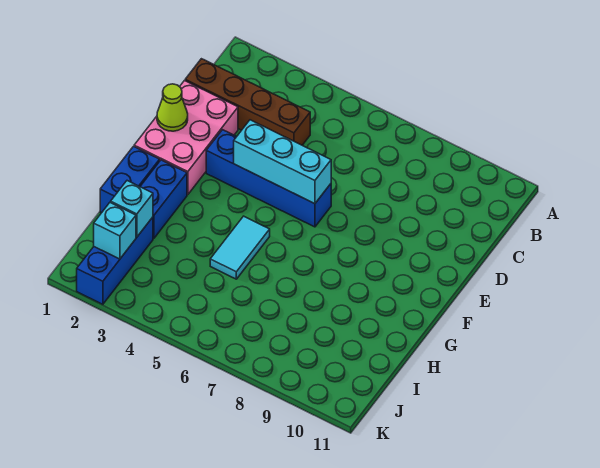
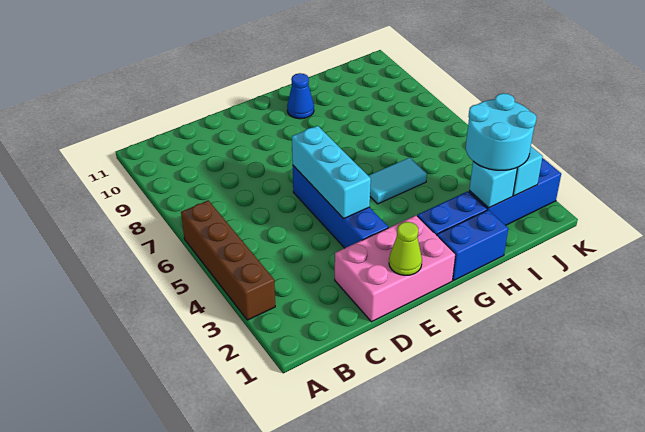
brown 1x4 brick [185,59,310,145] -> brown 1x4 brick moved to [181,200,275,320]
none -> blue 1x1 cone [287,73,314,119]
none -> cyan 2x2 round brick [466,93,537,170]

